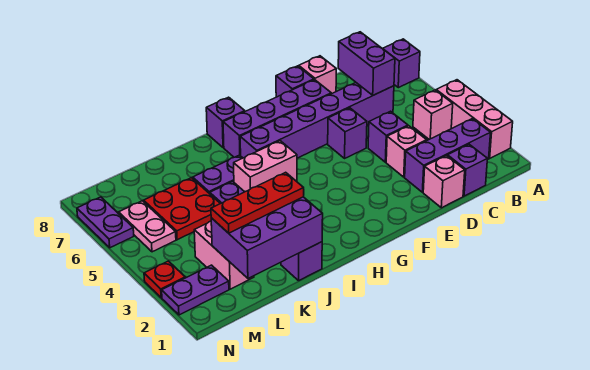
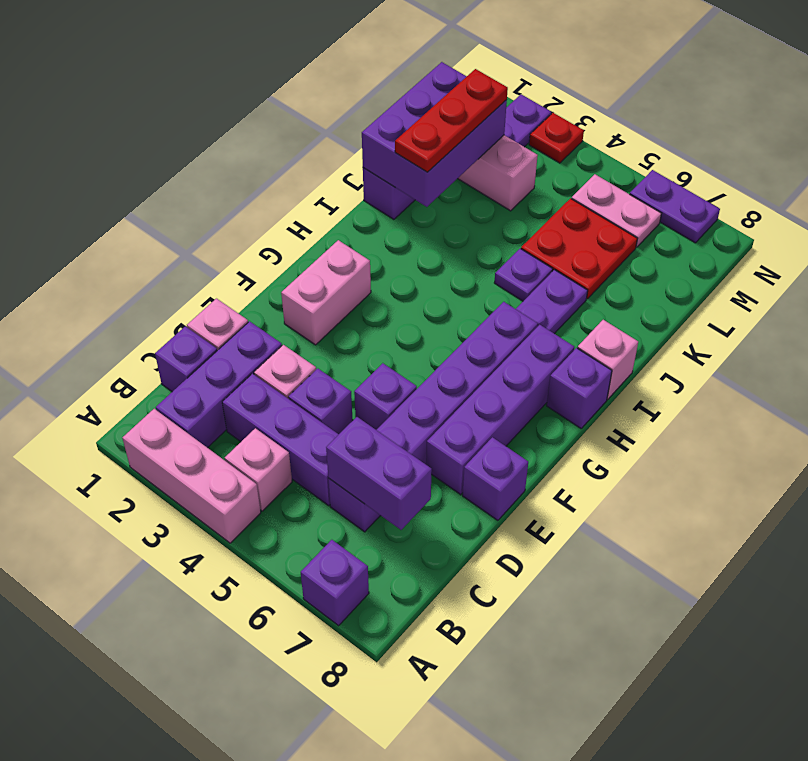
none -> purple 1x3 brick [222,374,339,506]
pink 1x1 brick [299,56,336,94] -> pink 1x1 brick moved to [578,320,638,400]
pink 1x2 brick [234,141,297,192] -> pink 1x2 brick moved to [281,240,371,345]

